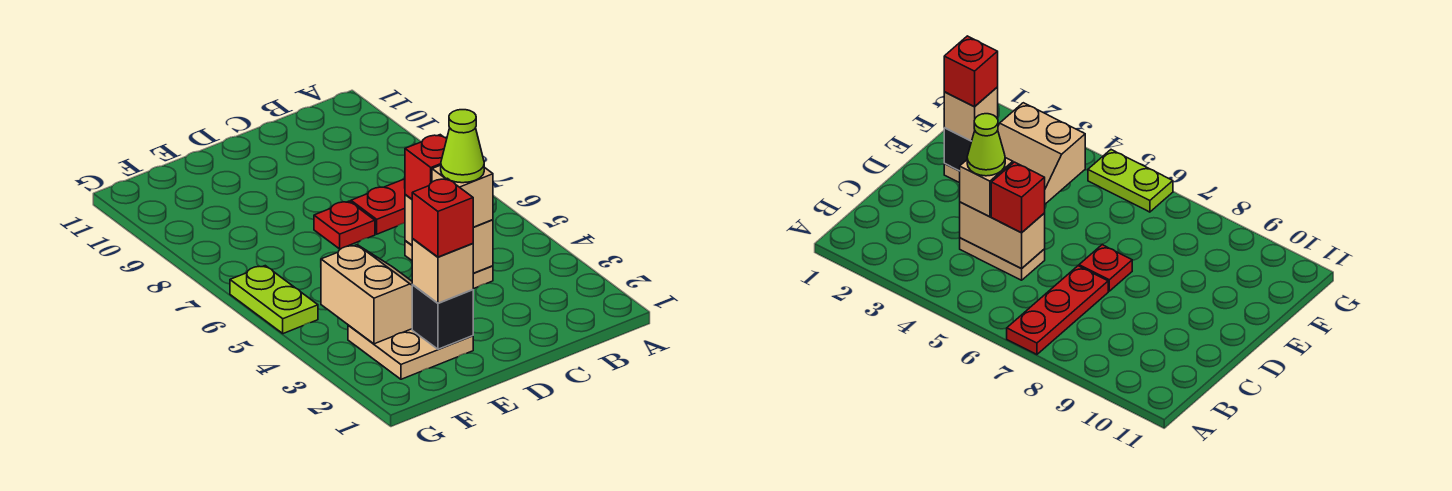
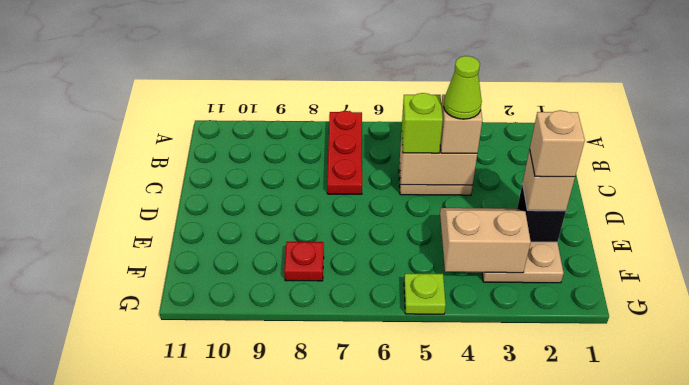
red 1x1 brick [405,135,447,199] -> lime 1x1 brick [402,93,443,153]
red 1x1 plate [314,201,375,249] -> red 1x1 plate moved to [284,242,324,281]
red 1x1 brick [412,178,473,257] -> tan 1x1 brick [530,110,585,177]
lime 1x2 plate [230,266,318,334] -> lime 1x1 plate [404,274,446,314]

